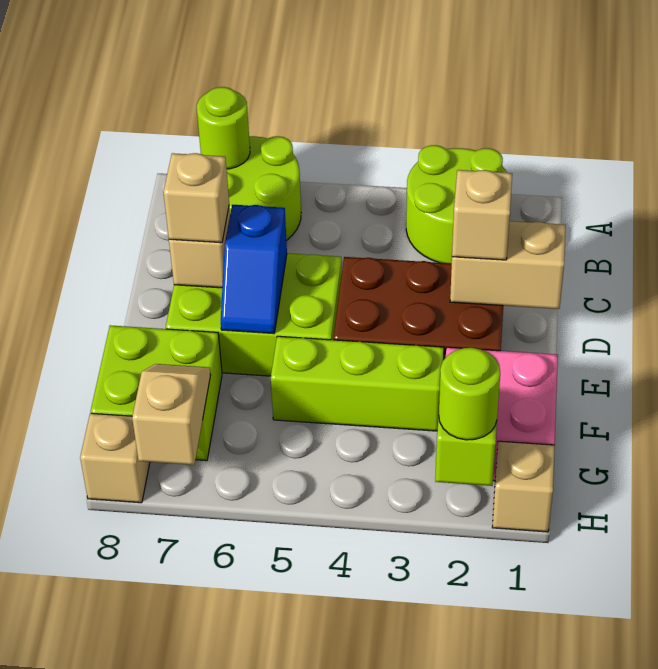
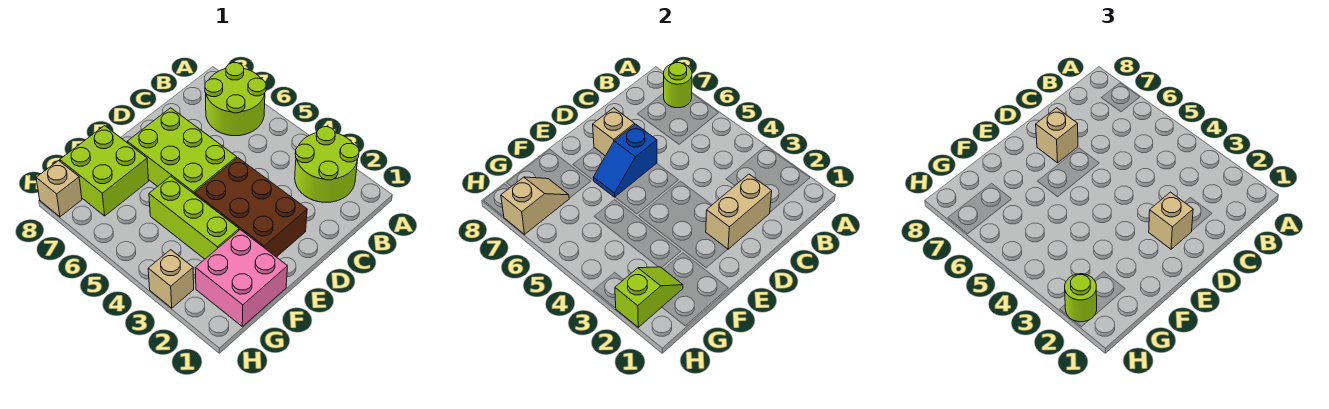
tan 1x2 brick [450,221,566,309] -> tan 1x2 brick turned to [706,174,772,249]
tan 1x1 brick [492,441,555,532] -> tan 1x1 brick moved to [148,250,194,308]

